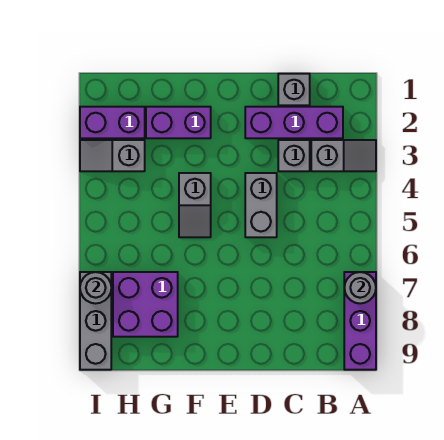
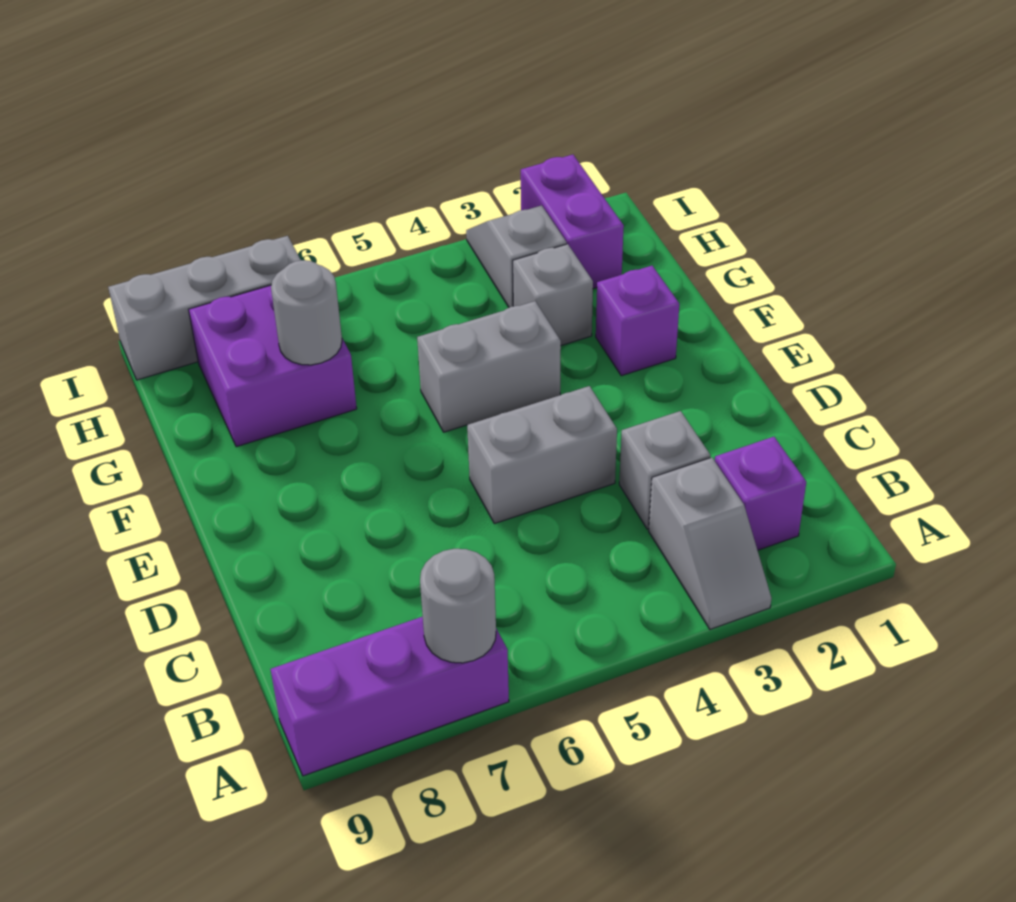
purple 1x3 brick [245,107,343,138] -> purple 1x1 brick [715,437,806,550]
grey 1x1 brick [278,74,310,105] -> grey 1x1 brick moved to [513,244,593,345]
purple 1x2 brick [146,107,211,138] -> purple 1x1 brick [596,266,679,376]
grey 1x2 slope [179,173,211,237] -> grey 1x2 brick [417,301,561,432]
grey 1x1 round brick [80,272,111,304] -> grey 1x1 round brick moved to [271,260,342,365]

